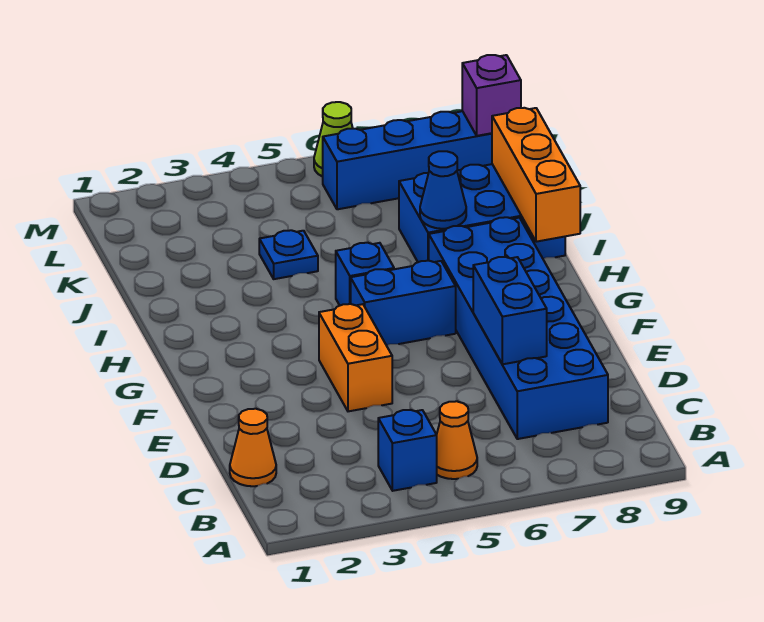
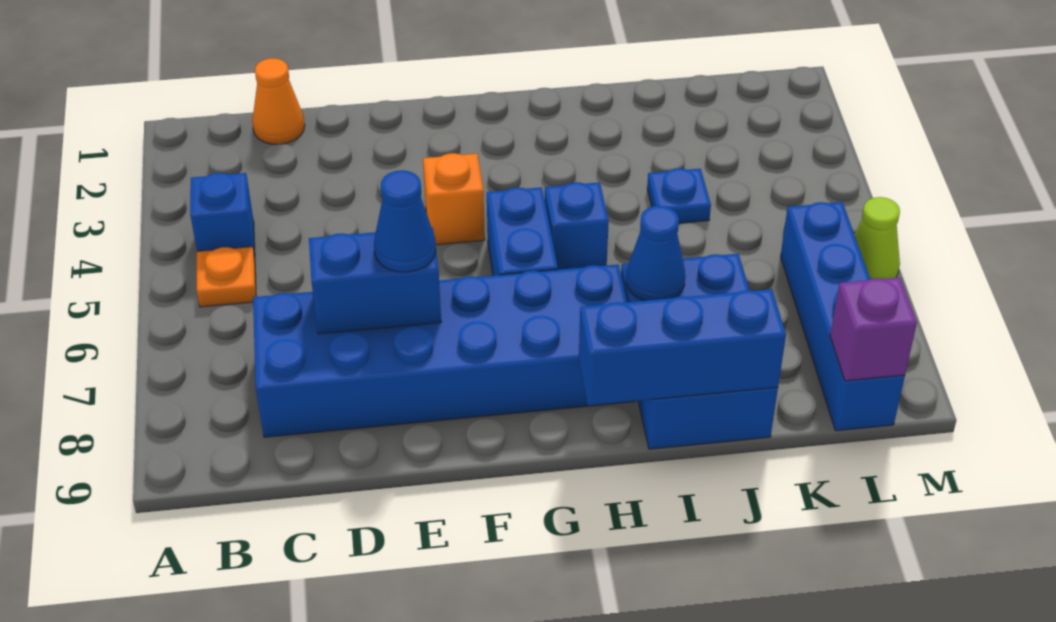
orange 1x1 cone [437,401,477,479] -> orange 1x1 plate [197,247,256,307]
orange 1x2 brick [319,304,392,411] -> orange 1x1 brick [423,153,485,245]
none -> blue 1x1 cone [374,170,436,272]
orange 1x3 brick [492,108,580,242] -> blue 1x3 brick [579,289,786,406]

